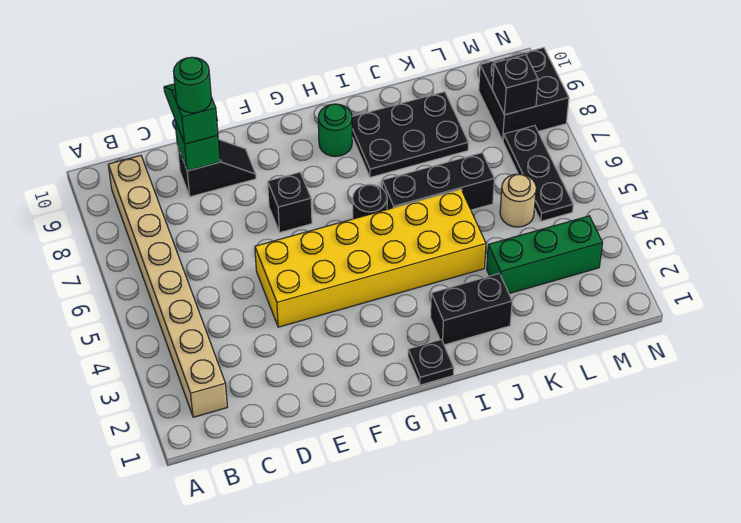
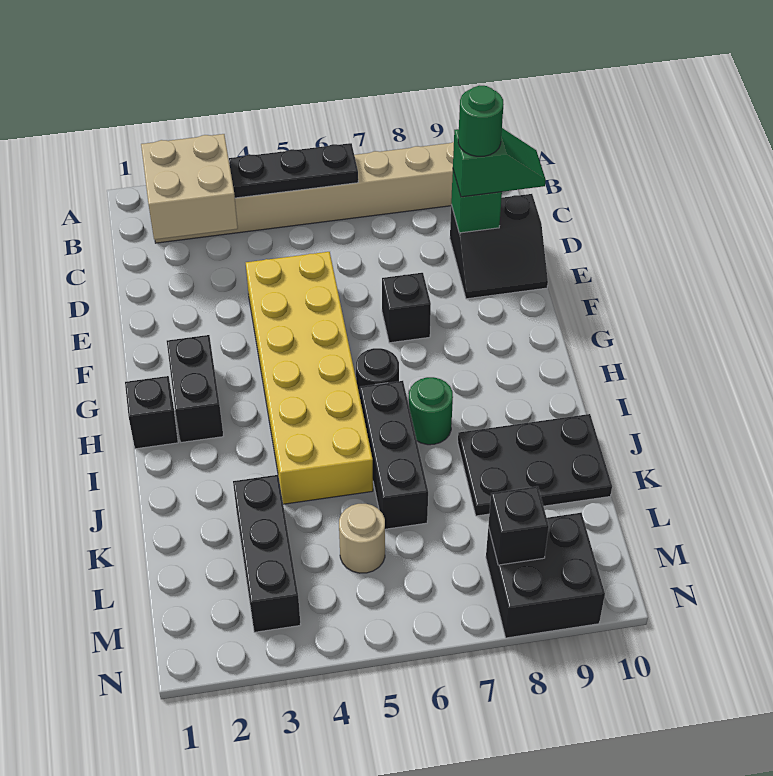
none -> tan 2x2 brick [141,134,238,240]
black 1x2 slope [178,139,256,197] -> black 2x2 slope [450,194,548,299]
black 1x1 plate [408,340,454,385] -> black 1x1 brick [125,376,178,449]
green 1x1 round brick [318,104,352,157] -> green 1x1 round brick moved to [409,377,453,445]
black 1x2 brick [430,274,512,345] -> black 1x2 brick moved to [167,335,223,442]
black 2x3 plate [352,92,469,177] -> black 2x3 plate turned to [458,414,612,516]
green 1x3 brick [487,216,602,294] -> black 1x3 brick [233,475,300,632]
black 1x3 plate [503,126,573,221] -> black 1x3 plate moved to [229,143,358,198]

